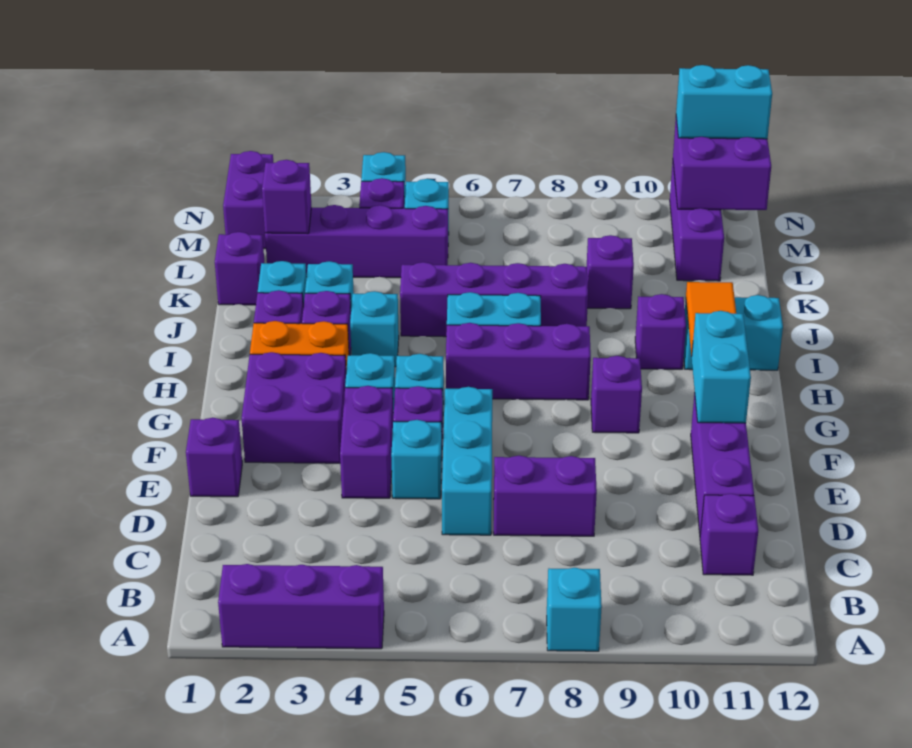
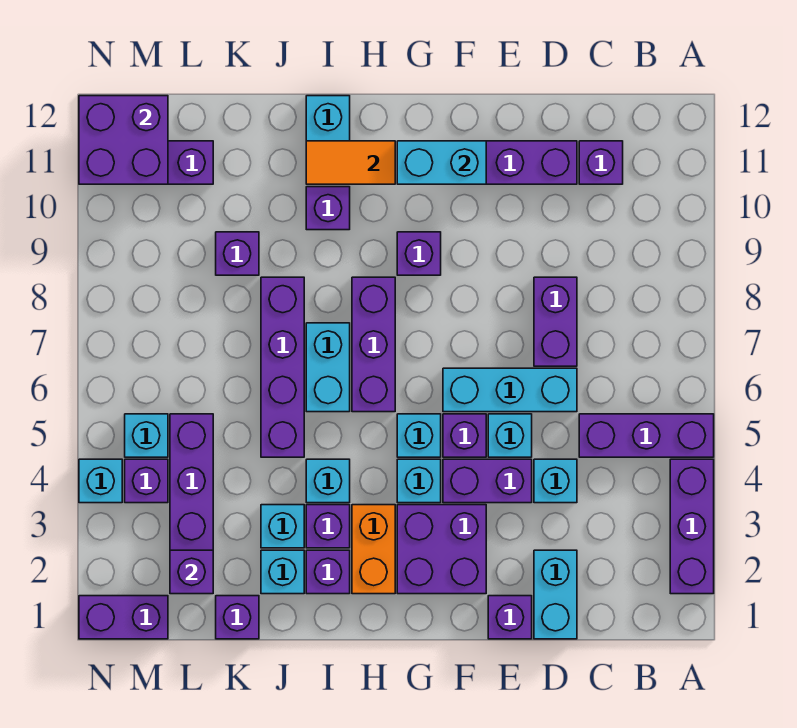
none -> purple 1x3 brick [579,414,714,457]
cyan 1x1 brick [547,568,602,651] -> cyan 1x1 brick moved to [534,459,577,503]
cyan 1x2 brick [676,65,772,139] -> cyan 1x2 brick moved to [534,550,577,639]

